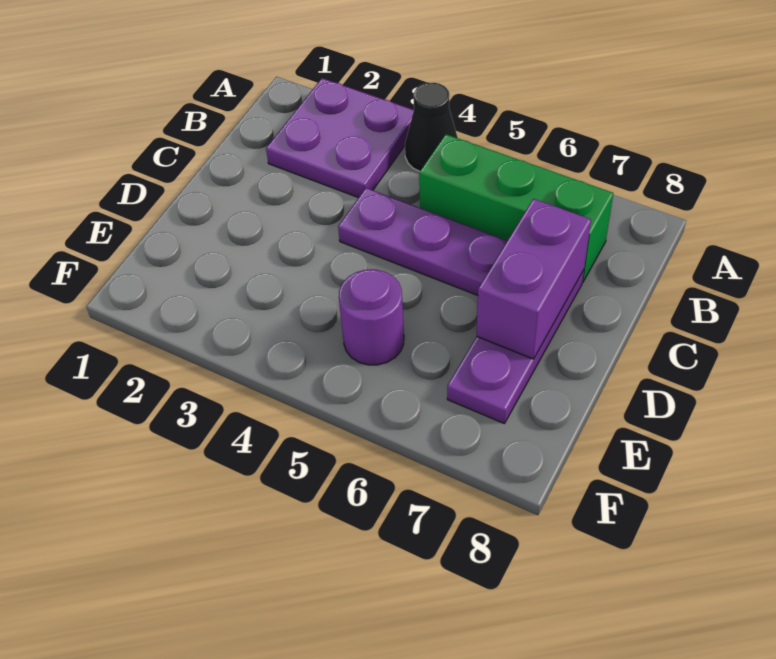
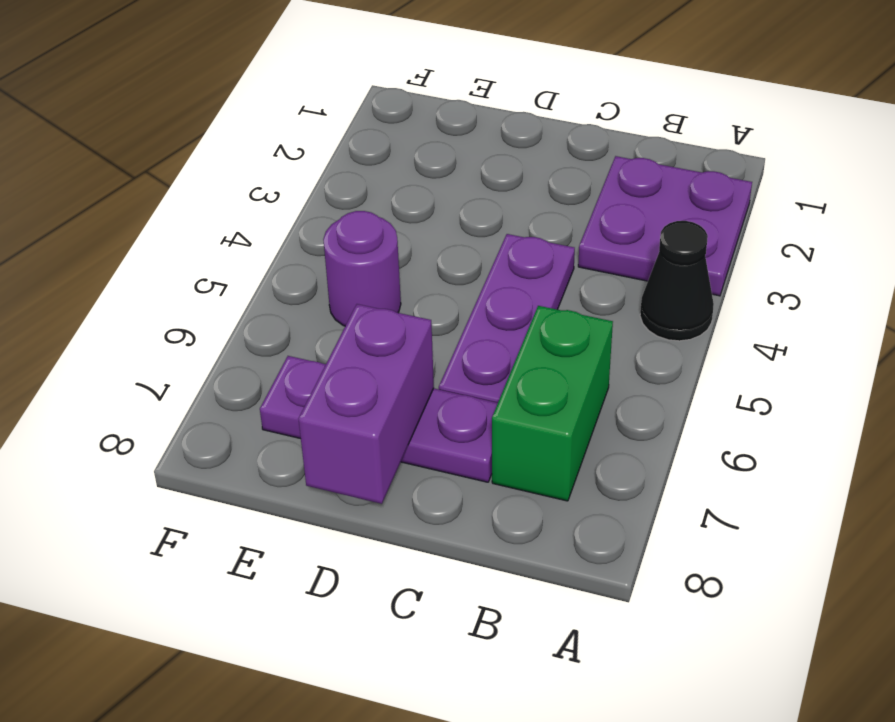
green 1x3 brick [419,134,613,282] -> green 1x2 brick [492,306,613,501]
purple 1x2 brick [477,199,591,359] -> purple 1x2 brick turned to [299,304,434,504]

